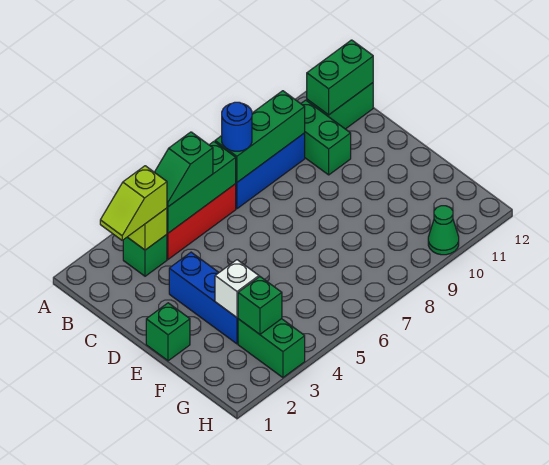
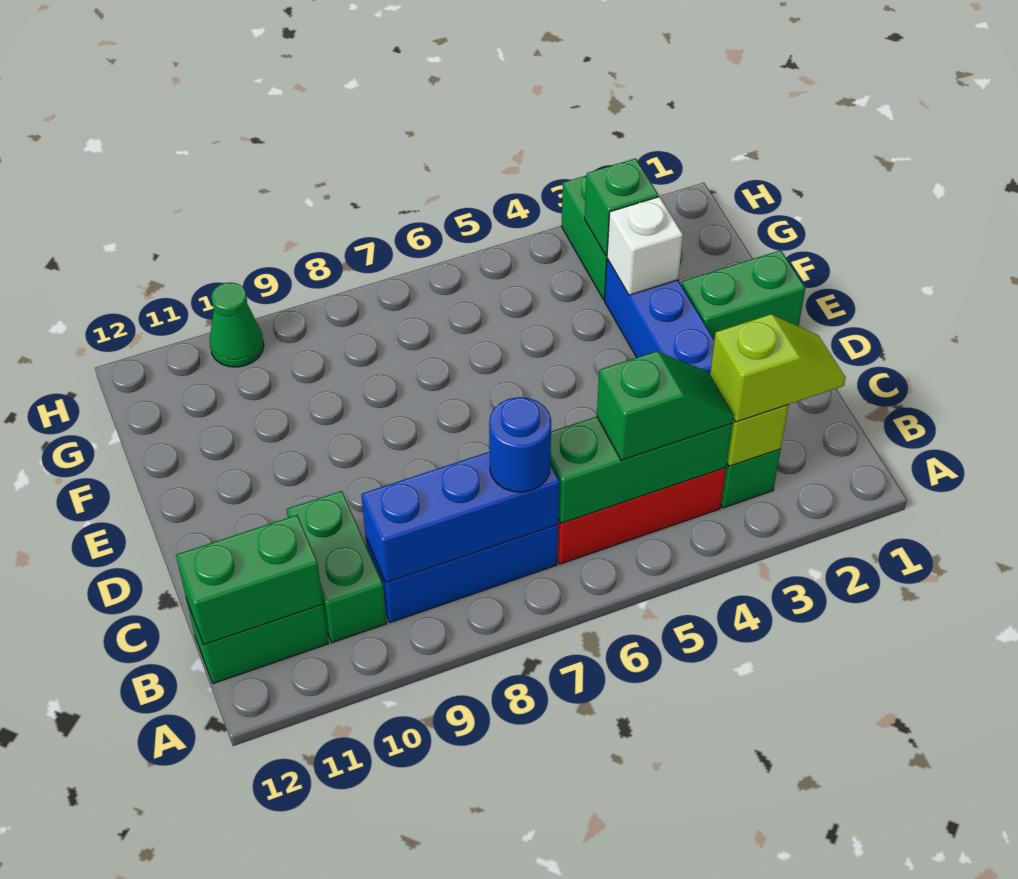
green 1x3 brick [215,91,305,182] -> blue 1x3 brick [361,452,560,583]
green 1x1 brick [146,303,190,361] -> green 1x2 brick [681,250,805,340]

